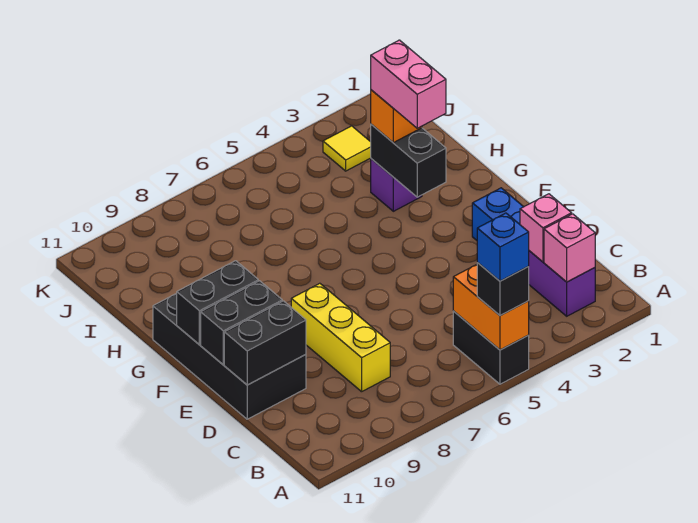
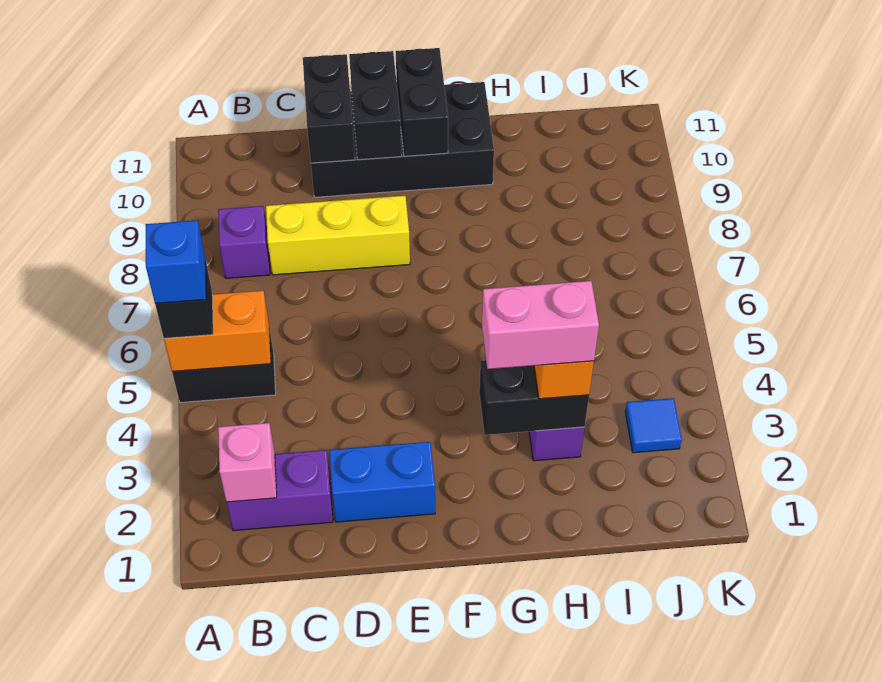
none -> purple 1x1 brick [218,206,270,278]
pink 1x1 brick [520,194,572,262] -> none
yellow 1x1 tile [323,126,371,171] -> blue 1x1 tile [625,398,682,453]

